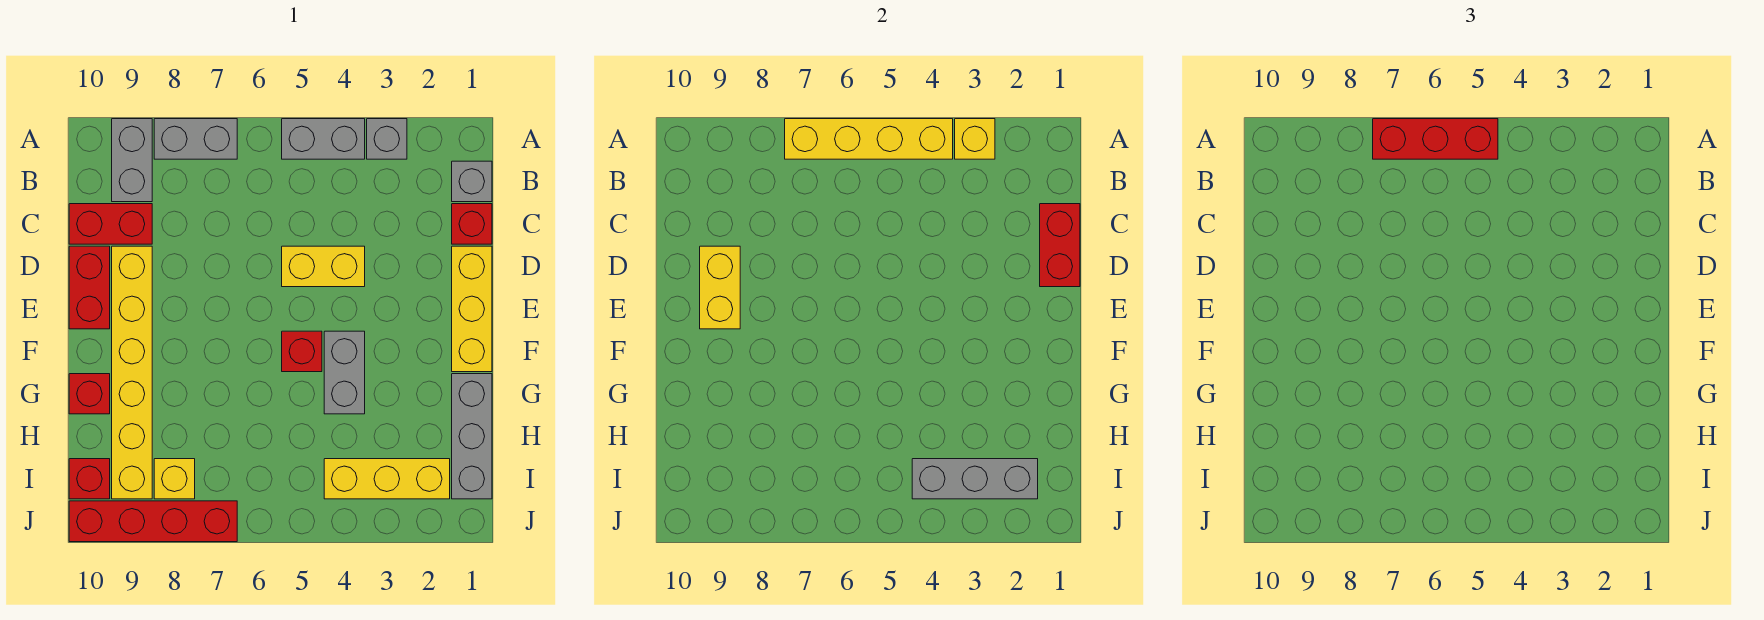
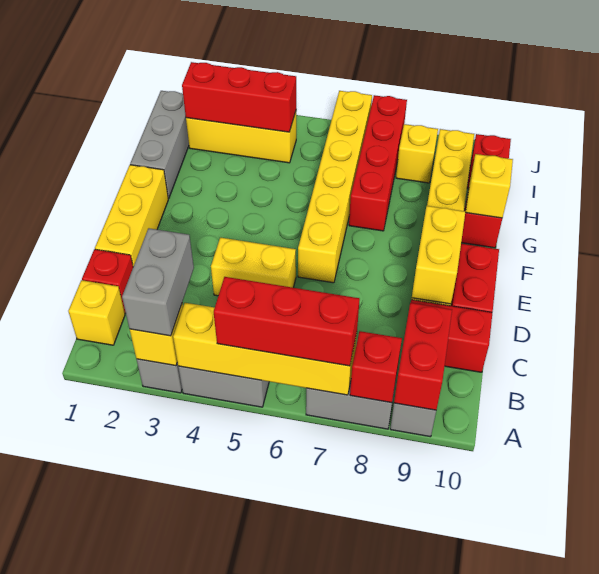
grey 1x1 brick [452,161,492,202] -> yellow 1x1 brick [68,280,125,345]
red 1x2 brick [1040,204,1080,287] -> red 1x2 brick moved to [394,303,452,410]
none -> yellow 1x6 brick [298,91,372,283]
grey 1x2 brick [324,331,365,414] -> grey 1x2 brick moved to [122,228,194,336]
red 1x1 brick [282,331,322,372] -> red 1x1 brick moved to [350,331,402,403]
none -> yellow 1x1 brick [465,154,513,218]
grey 1x3 brick [912,459,1038,499] -> red 1x3 brick [182,62,296,132]
red 1x4 brick [69,501,237,542] -> red 1x4 brick turned to [349,95,407,231]

